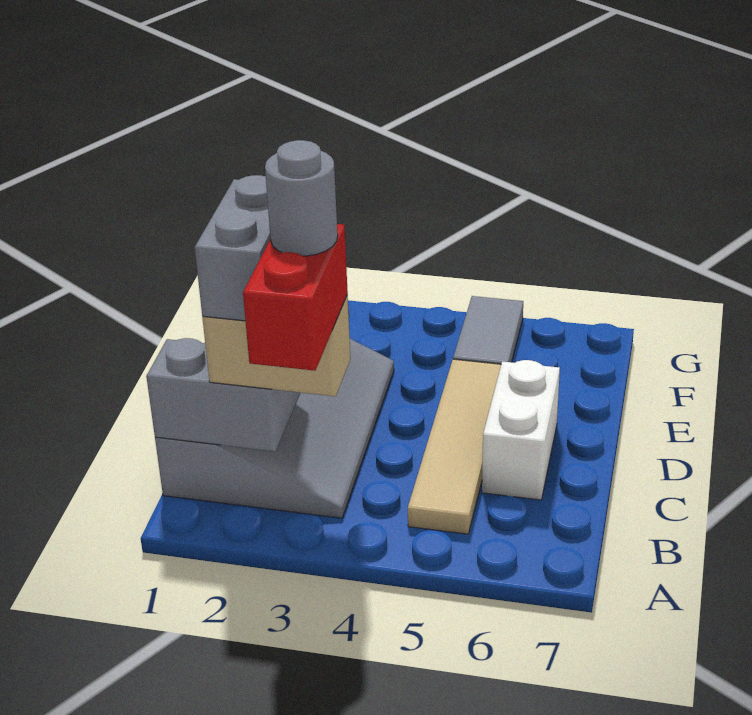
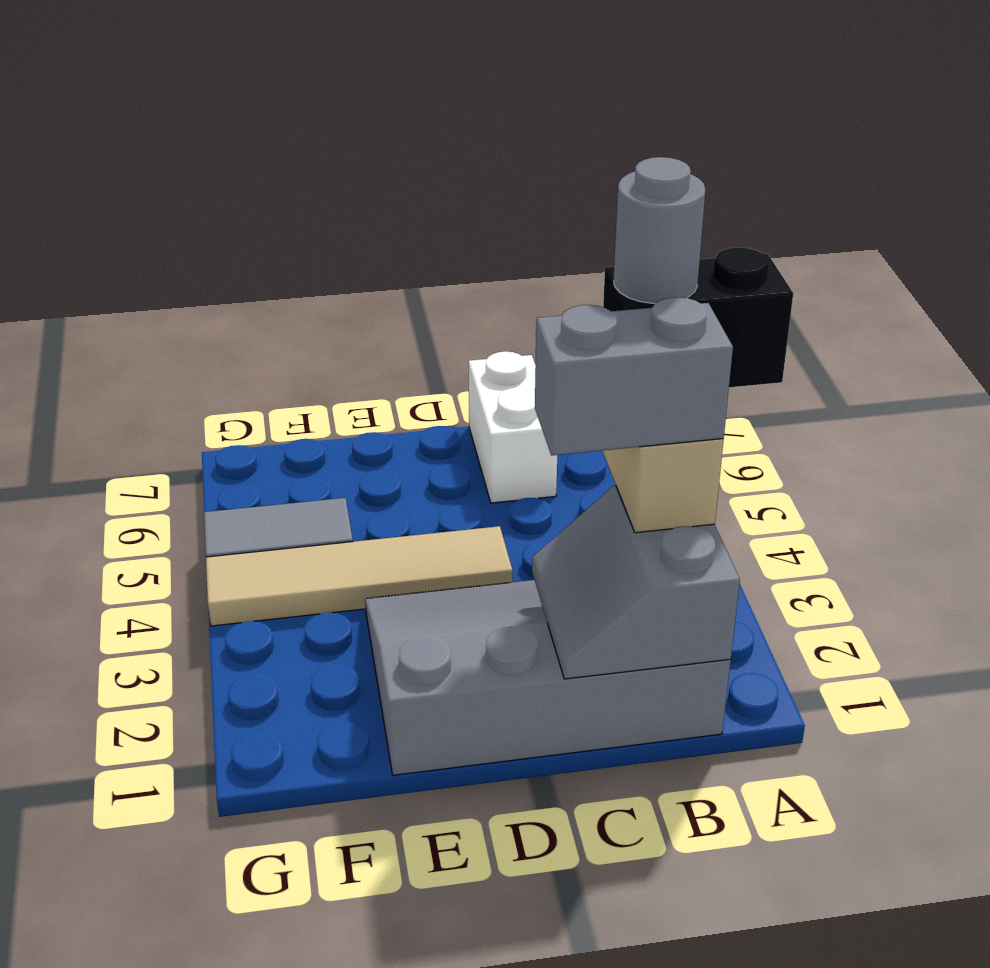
red 1x2 brick [243,224,348,371] -> black 1x2 brick [603,247,793,387]
tan 1x4 tile [408,359,501,534] -> tan 1x4 tile moved to [206,526,513,626]
white 1x2 brick [482,360,560,500] -> white 1x2 brick turned to [468,351,557,503]

